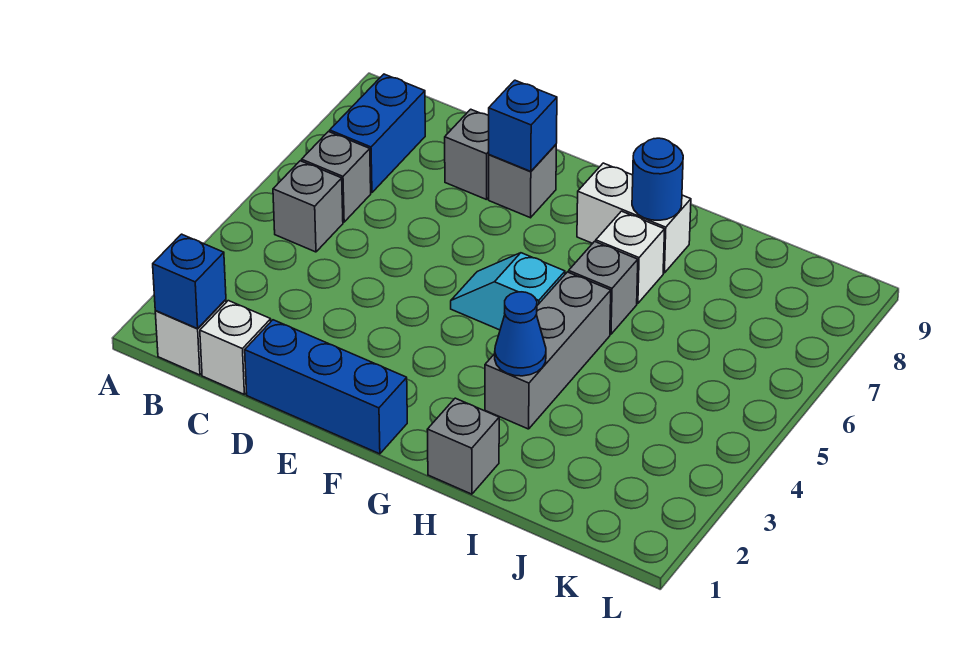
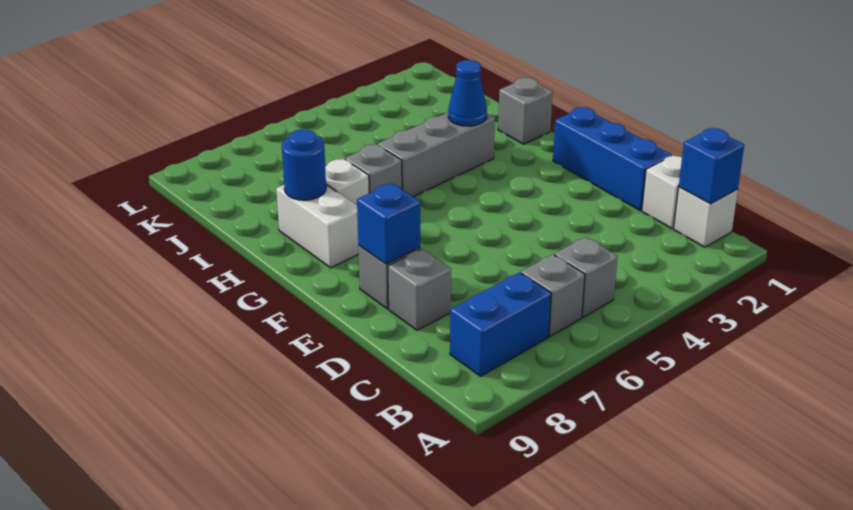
cyan 1x2 slope [451,253,565,330] -> none

